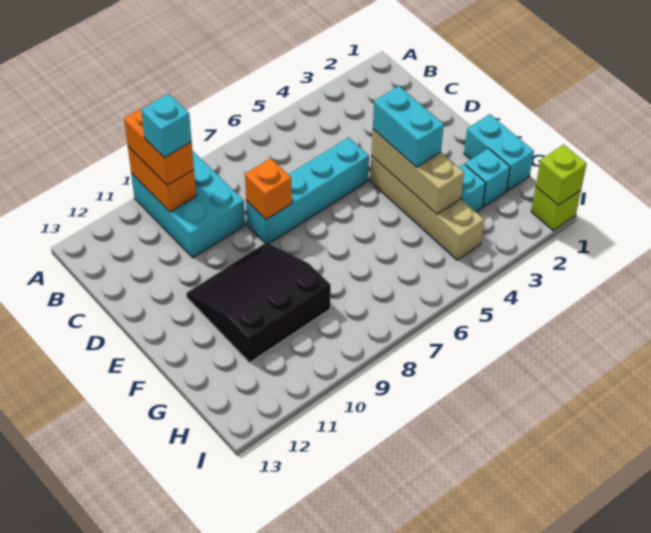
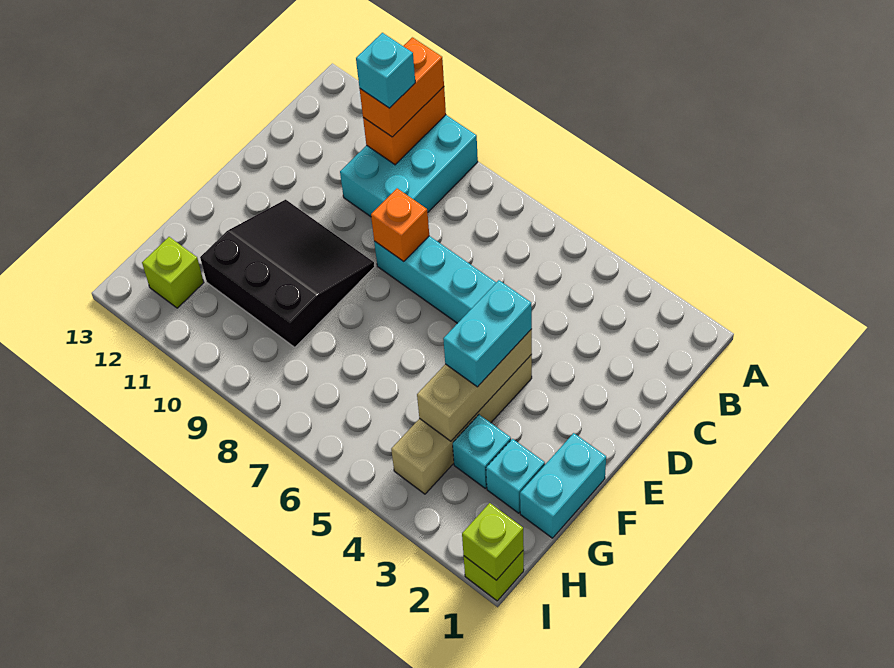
none -> lime 1x1 brick [142,237,204,308]

